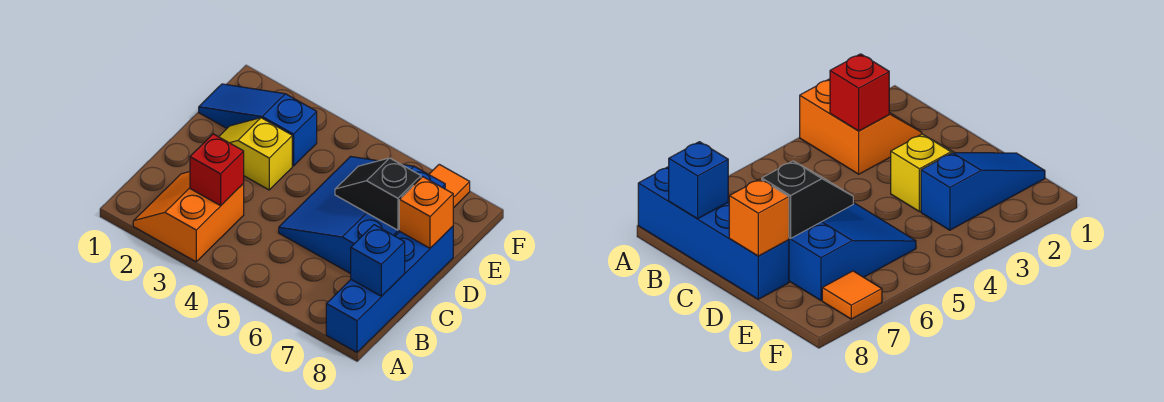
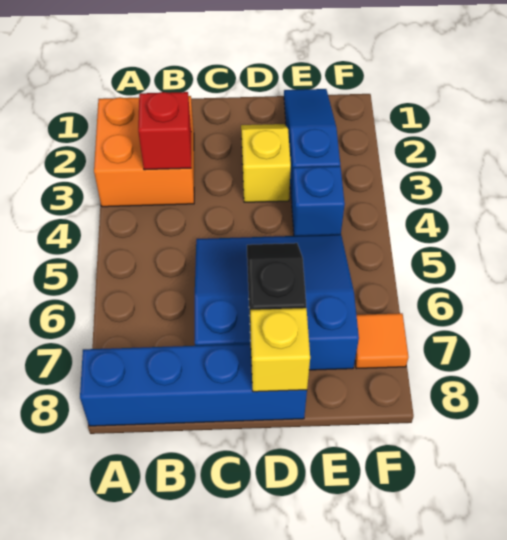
orange 2x2 slope [133,172,244,262] -> orange 2x2 brick [94,96,194,207]
blue 1x1 brick [351,225,405,296] -> blue 1x1 brick moved to [291,166,345,236]
orange 1x1 brick [399,177,453,248] -> yellow 1x1 brick [250,308,310,392]

